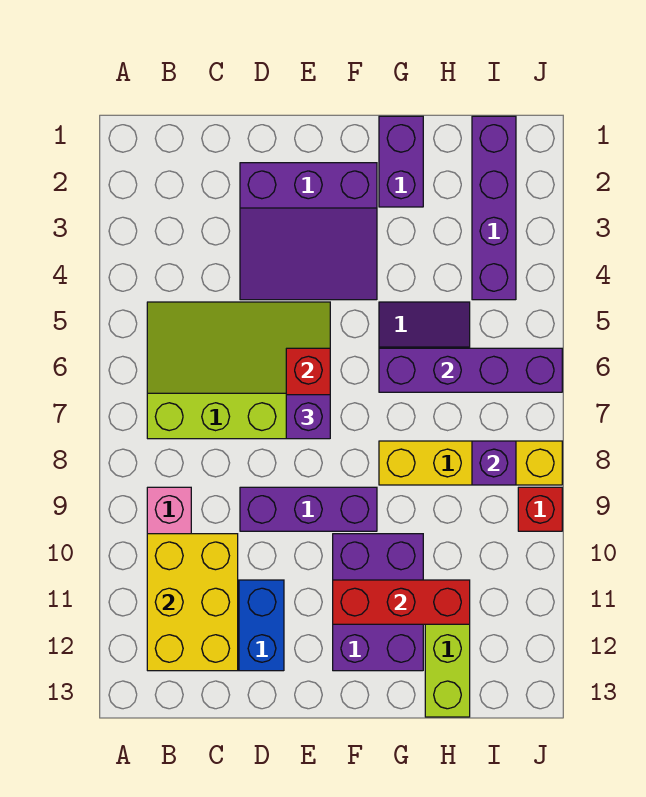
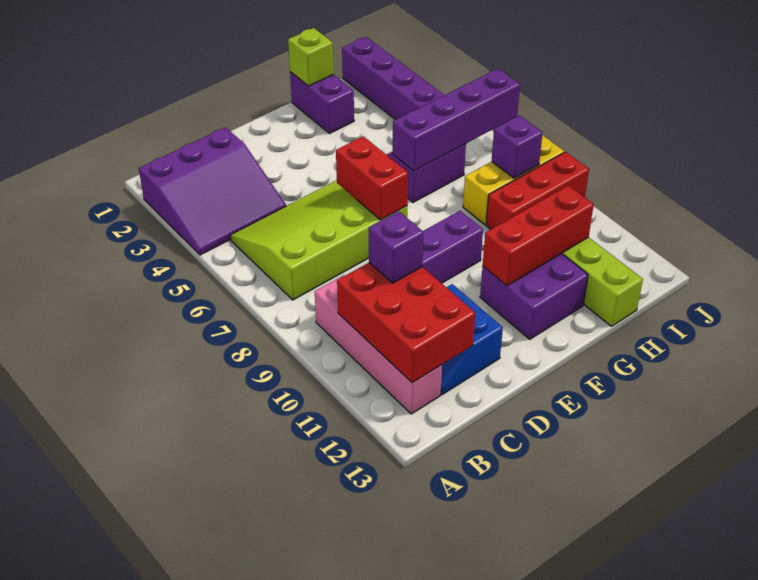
yellow 2x3 brick [147,534,238,671] -> red 2x3 brick [337,263,475,383]
purple 3x3 slope [240,163,377,300] -> purple 3x3 slope moved to [139,127,286,255]
purple 1x1 brick [286,395,330,439] -> purple 1x1 brick moved to [369,211,424,283]
purple 2x3 brick [333,534,423,671] -> purple 2x2 brick [480,253,588,339]
none -> lime 1x1 brick [288,28,334,86]
yellow 1x4 brick [379,441,562,485] -> yellow 1x3 brick [463,135,564,225]
red 1x1 brick [518,487,562,531] -> red 1x3 brick [486,152,589,229]

